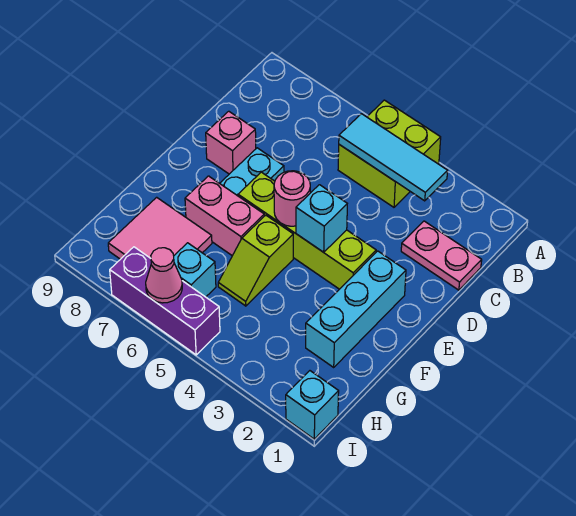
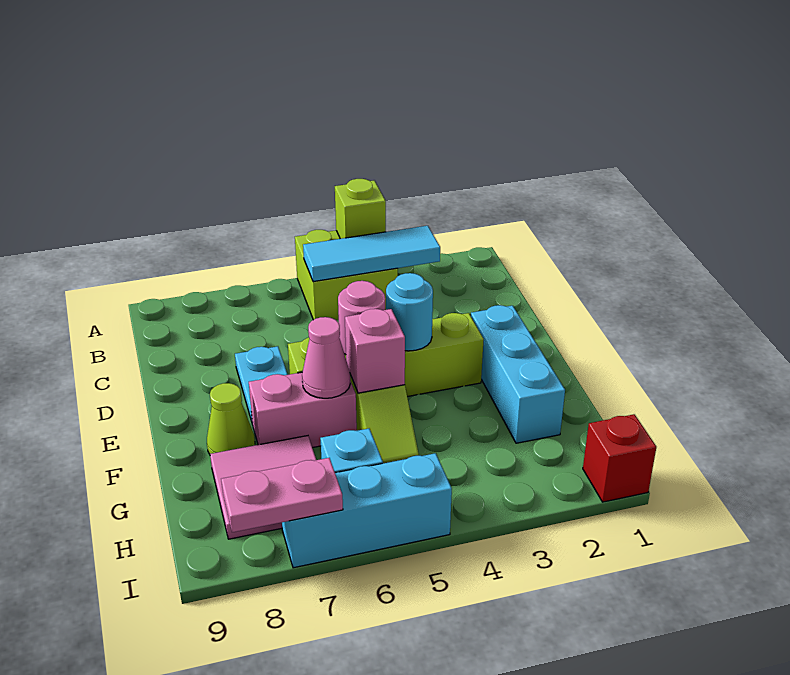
none -> lime 1x1 brick [335,179,386,239]
pink 1x2 plate [401,221,482,290] -> pink 1x2 plate moved to [221,458,343,532]
pink 1x1 brick [206,111,256,174] -> pink 1x1 brick moved to [345,309,405,393]
cyan 1x1 brick [296,185,347,252] -> cyan 1x1 round brick [386,273,433,351]
none -> lime 1x1 cone [207,383,255,454]
cyan 1x1 brick [286,371,339,439] -> red 1x1 brick [583,414,656,502]
purple 1x3 brick [110,247,220,355] -> cyan 1x3 brick [282,453,452,568]
pink 1x1 cone [146,248,182,303] -> pink 1x1 cone moved to [302,317,350,398]

